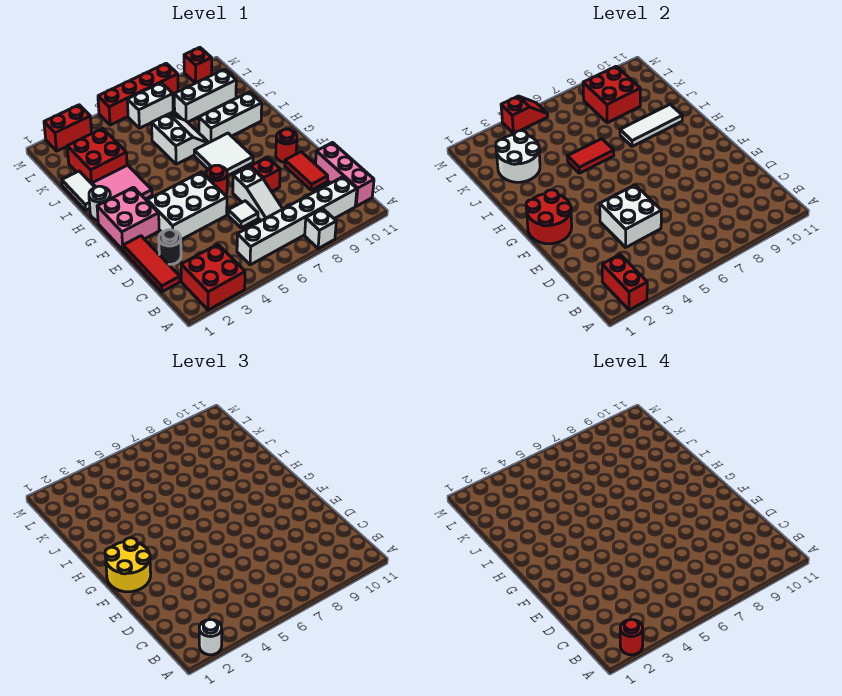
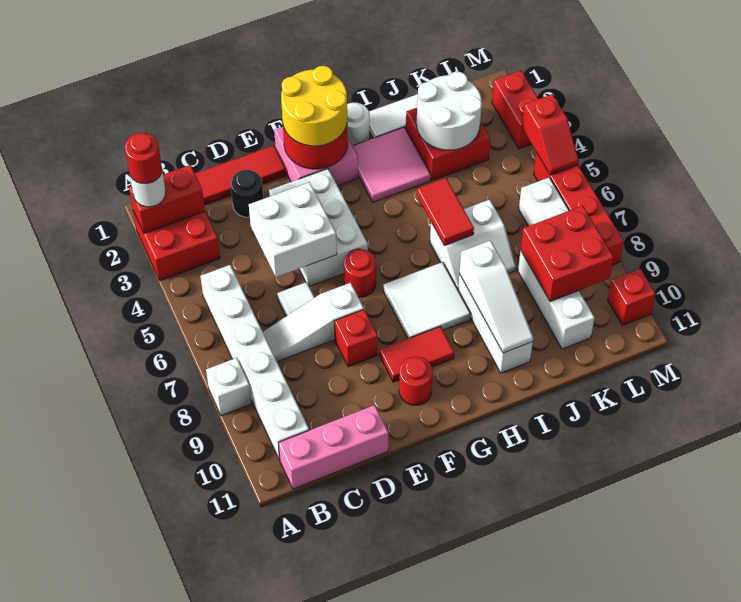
red 1x2 tile [285,152,328,190] -> red 1x2 tile moved to [380,327,454,382]
white 1x3 tile [620,104,682,146] -> white 1x3 slope [459,240,533,353]

